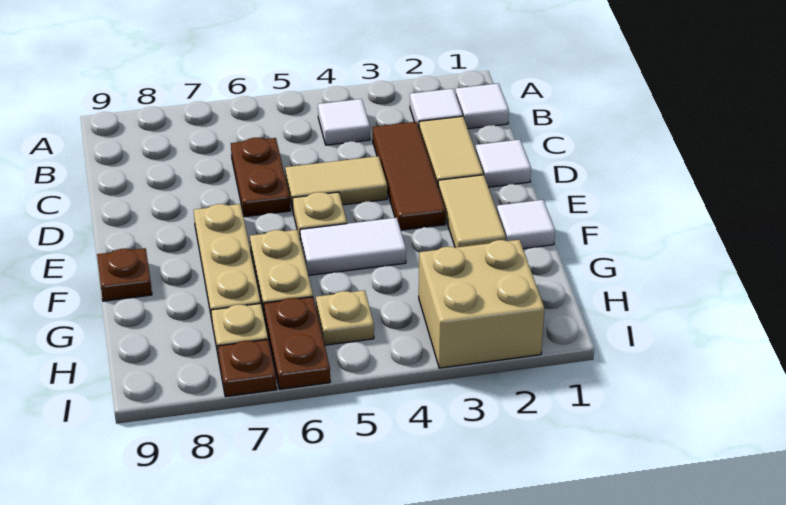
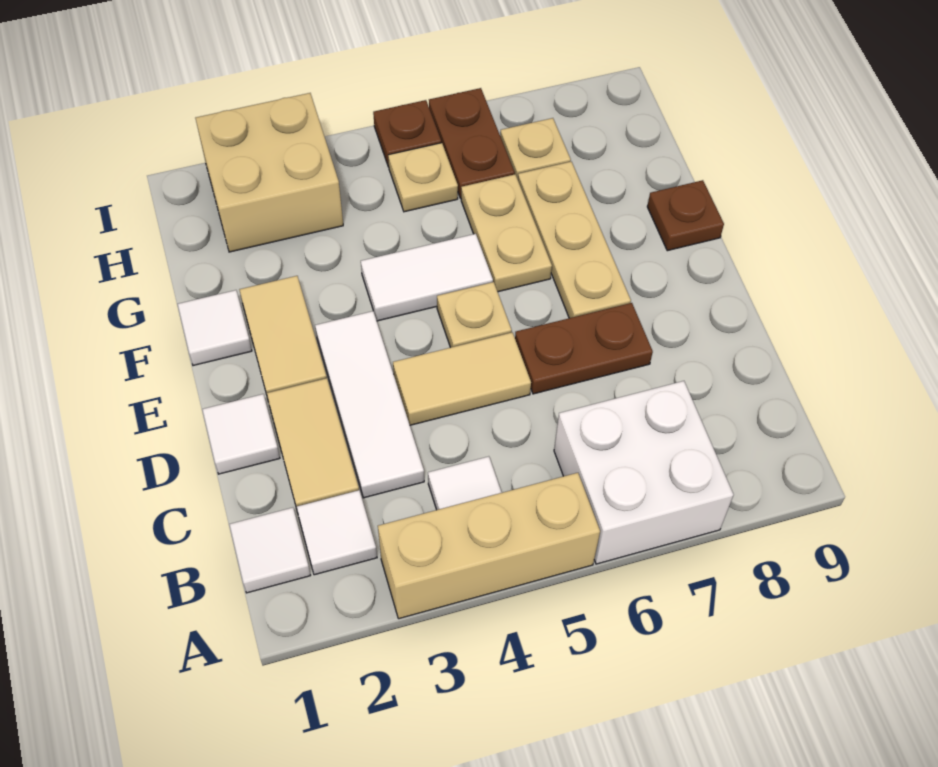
none -> tan 1x3 brick [378,473,600,619]
none -> white 2x2 brick [554,381,734,564]
brown 1x3 tile [372,122,446,230] -> white 1x3 tile [315,311,424,498]
brown 1x2 plate [231,138,290,217] -> brown 1x2 plate turned to [515,303,653,394]
brown 1x1 plate [218,339,277,397] -> brown 1x1 plate moved to [373,100,441,167]

